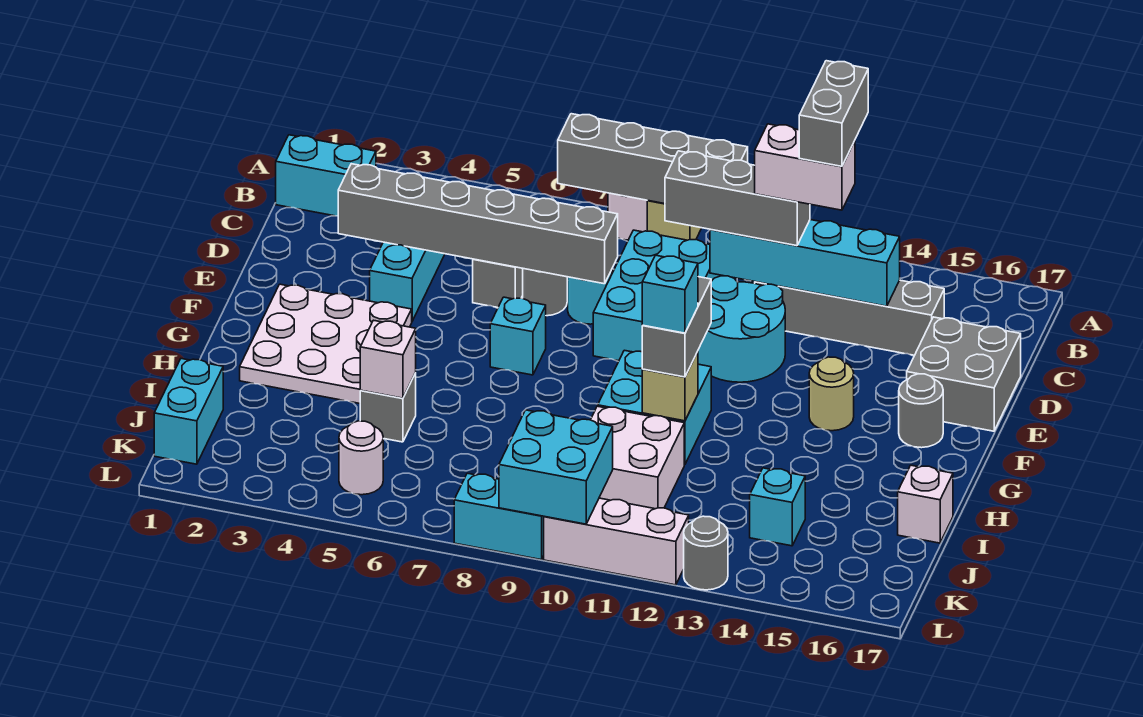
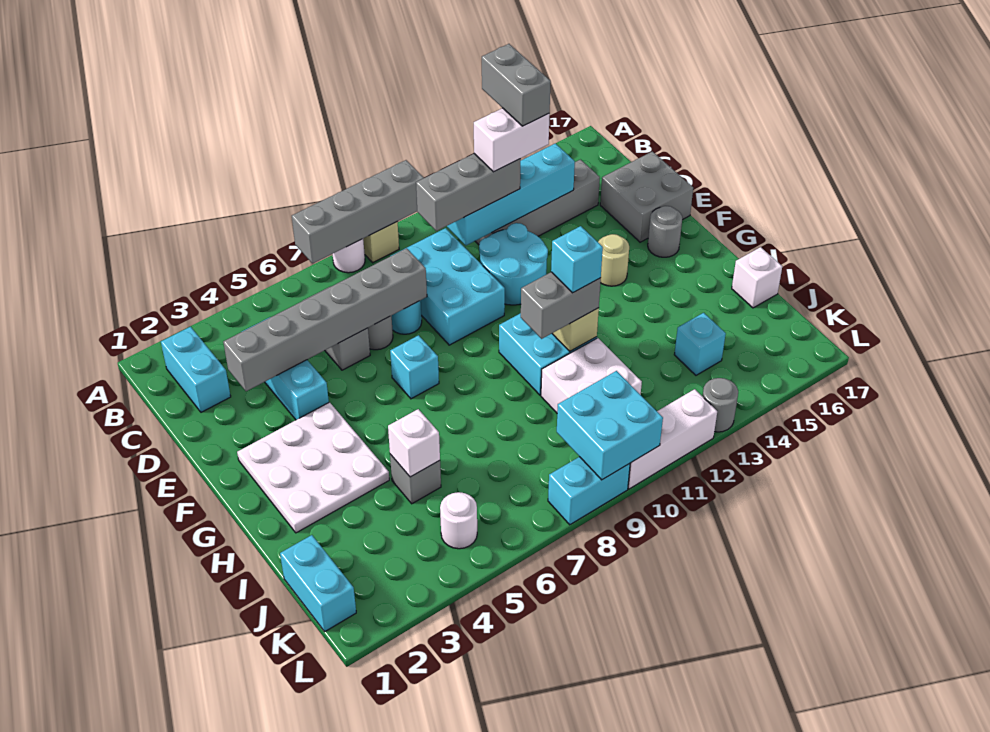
cyan 1x2 brick [276,135,376,216] -> cyan 1x2 brick turned to [161,327,231,412]
grey 1x2 brick [642,277,711,377] -> grey 1x2 brick turned to [521,272,601,339]

